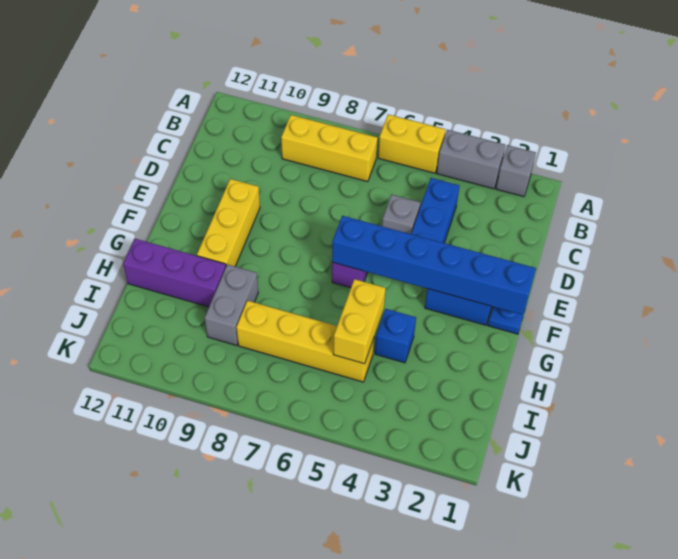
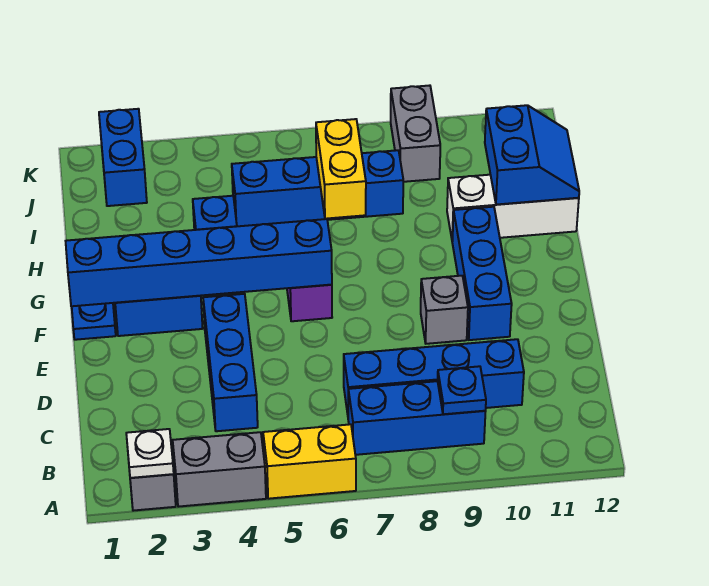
none -> white 1x1 plate [126,429,174,478]
yellow 1x3 brick [281,115,378,182] -> blue 1x3 brick [348,381,486,455]
none -> blue 1x1 plate [438,366,486,414]
none -> blue 1x4 brick [344,339,524,414]
grey 1x1 brick [382,195,420,234] -> grey 1x1 brick moved to [421,276,468,344]
yellow 1x3 brick [197,179,260,266] -> blue 1x3 brick [452,207,512,340]
yellow 1x2 brick [333,279,386,364] -> yellow 1x2 brick moved to [316,119,366,219]
grey 1x2 brick [205,264,258,345] -> grey 1x2 brick moved to [391,85,440,182]
purple 1x3 brick [123,239,226,307] -> white 1x3 brick [447,175,579,241]
none -> blue 2x2 slope [485,105,579,205]
yellow 1x4 brick [236,301,374,382] -> blue 1x4 brick [232,150,403,226]
none -> blue 1x2 brick [99,109,147,206]

